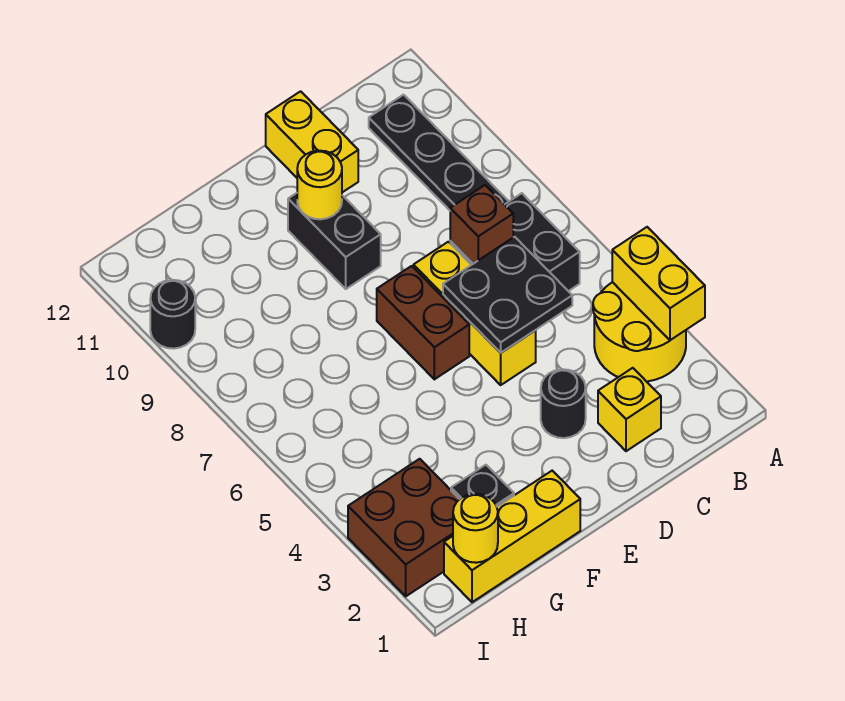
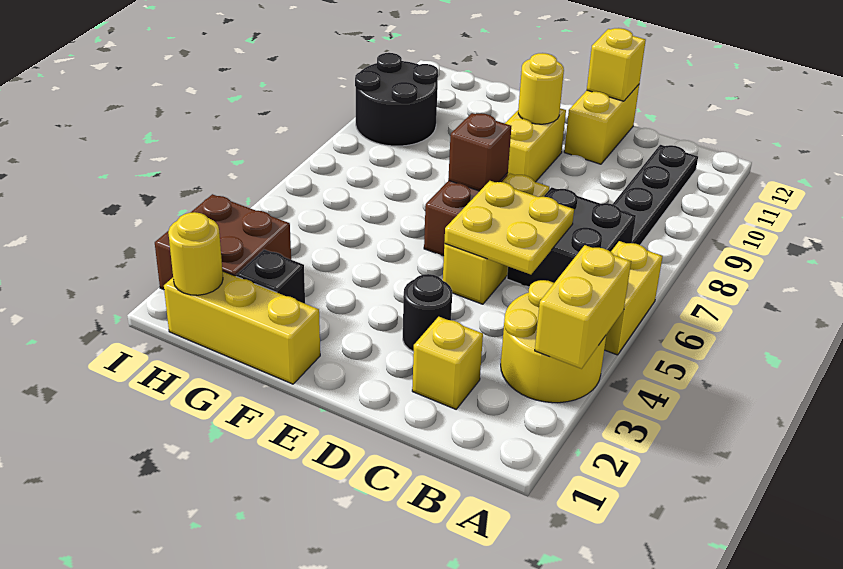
none -> yellow 1x2 brick [604,241,663,355]
black 2x2 plate [443,237,572,353] -> yellow 2x2 plate [444,181,574,274]
brown 1x1 brick [450,185,513,264] -> brown 1x1 brick moved to [448,113,511,191]
none -> yellow 1x1 brick [587,28,646,101]
black 1x2 brick [288,193,381,289] -> yellow 1x2 brick [505,108,566,182]
black 1x1 round brick [150,280,195,349] -> black 2x2 round brick [355,53,438,146]

